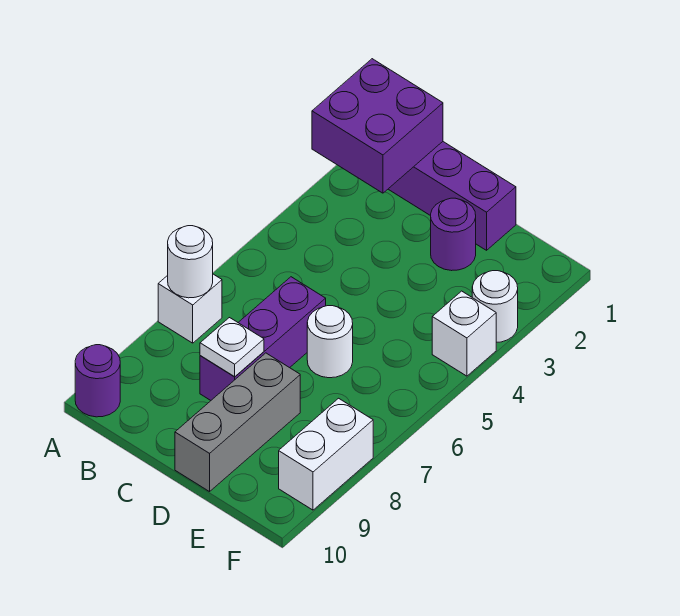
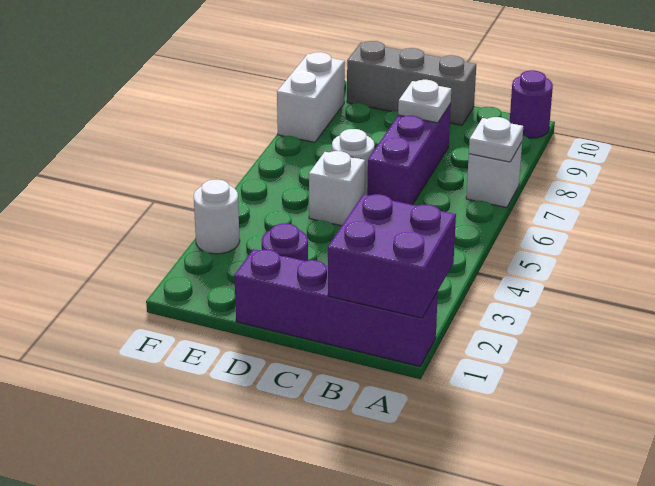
white 1x1 round brick [168,226,213,298] -> white 1x1 plate [469,117,523,162]
grey 1x3 brick [175,353,300,492] -> grey 1x3 brick turned to [347,41,476,125]
white 1x1 brick [432,291,496,376] -> white 1x1 brick moved to [309,151,365,226]

